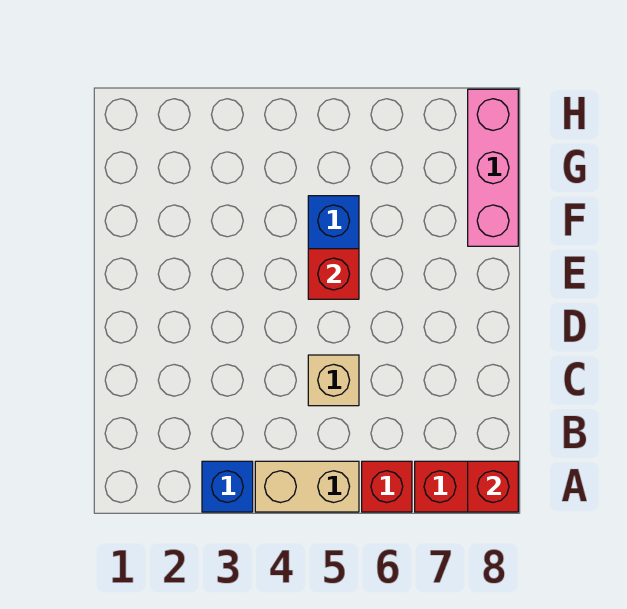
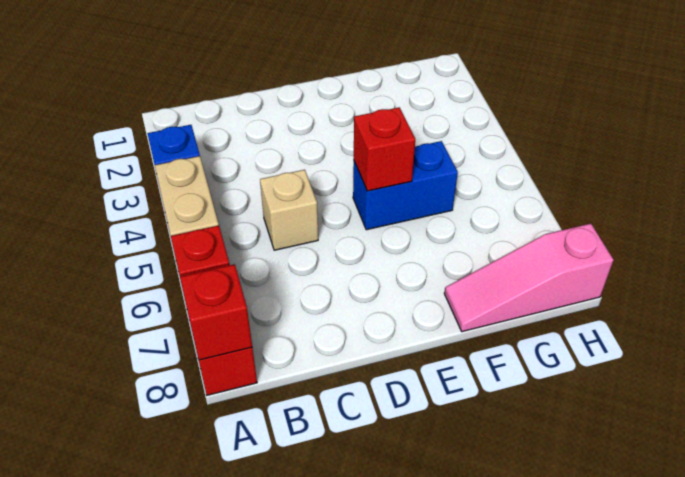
pink 1x3 brick [468,89,518,246] -> pink 1x3 slope [444,224,614,332]

